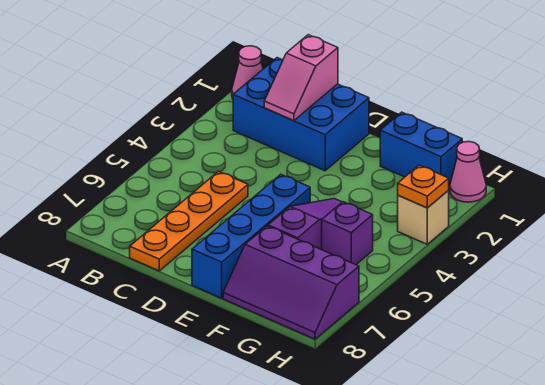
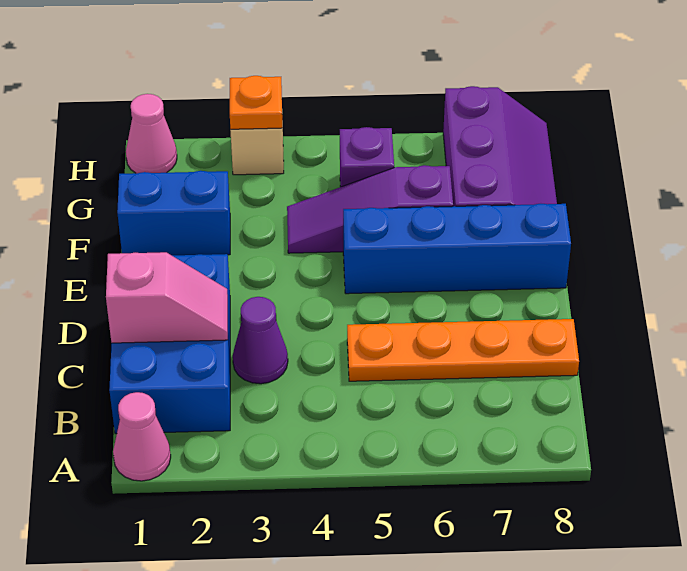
none -> purple 1x1 cone [233,297,288,384]
blue 1x2 brick [380,112,462,186] -> blue 1x2 brick turned to [117,171,230,255]

